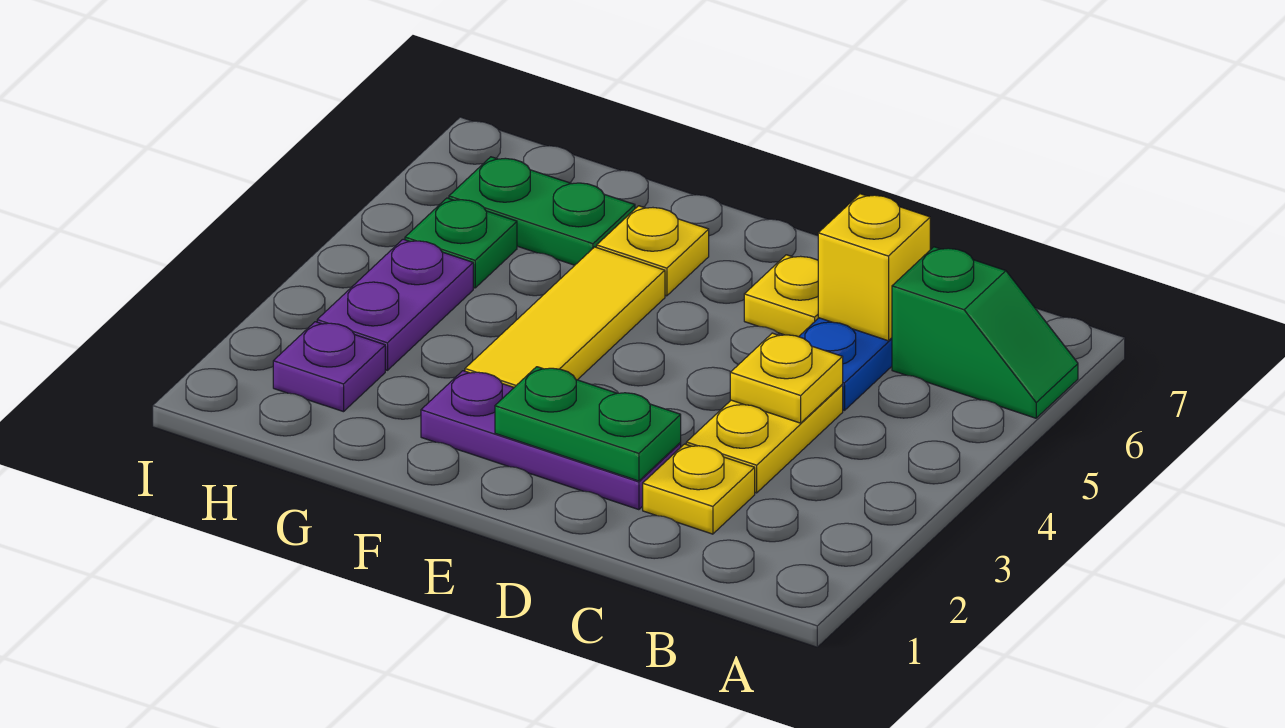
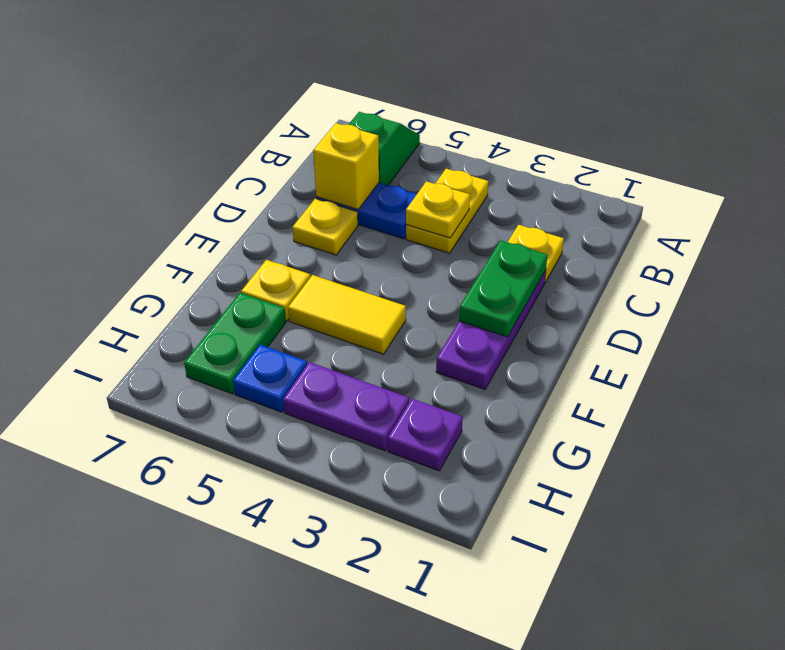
yellow 1x2 plate [686,385,843,493] -> yellow 1x2 plate turned to [406,169,488,253]
yellow 1x3 tile [465,247,665,387] -> yellow 1x2 tile [288,275,406,354]
green 1x1 plate [405,198,517,288] -> blue 1x1 plate [233,345,307,412]

